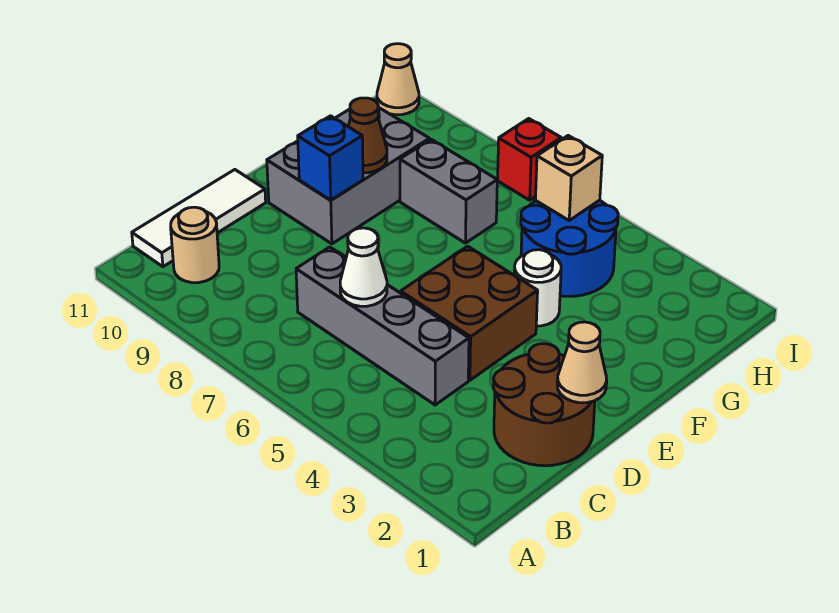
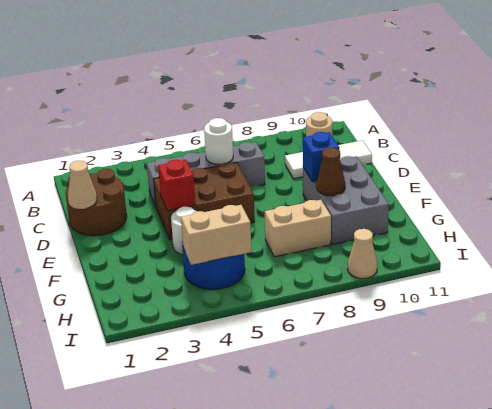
white 1x3 tile [132,170,266,267] -> white 1x3 tile turned to [285,140,372,179]
white 1x1 cone [340,228,387,306] -> white 1x1 round brick [204,118,233,164]
brown 2x2 brick [401,246,538,380] -> brown 2x3 brick [154,162,255,240]
grey 1x2 brick [400,139,497,243] -> tan 1x2 brick [265,200,331,257]
tan 1x1 brick [535,136,602,220] -> tan 1x2 brick [181,205,251,265]
red 1x1 brick [498,119,561,200] -> red 1x1 brick moved to [158,160,196,211]
tan 1x1 cone [377,44,419,115] -> tan 1x1 cone moved to [348,229,377,279]

